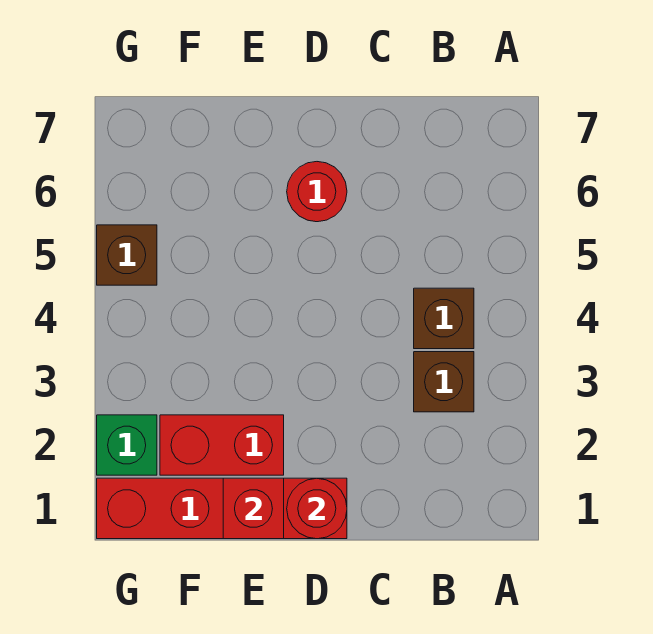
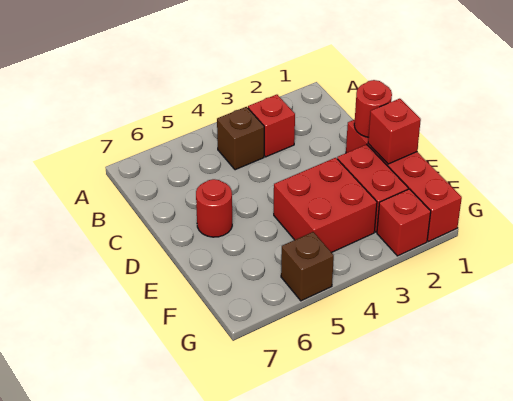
brown 1x1 brick [414,352,474,412] -> red 1x1 brick [248,95,295,157]
none -> red 2x2 brick [274,158,377,253]
green 1x1 brick [97,415,157,475] -> red 1x1 brick [377,189,431,256]

